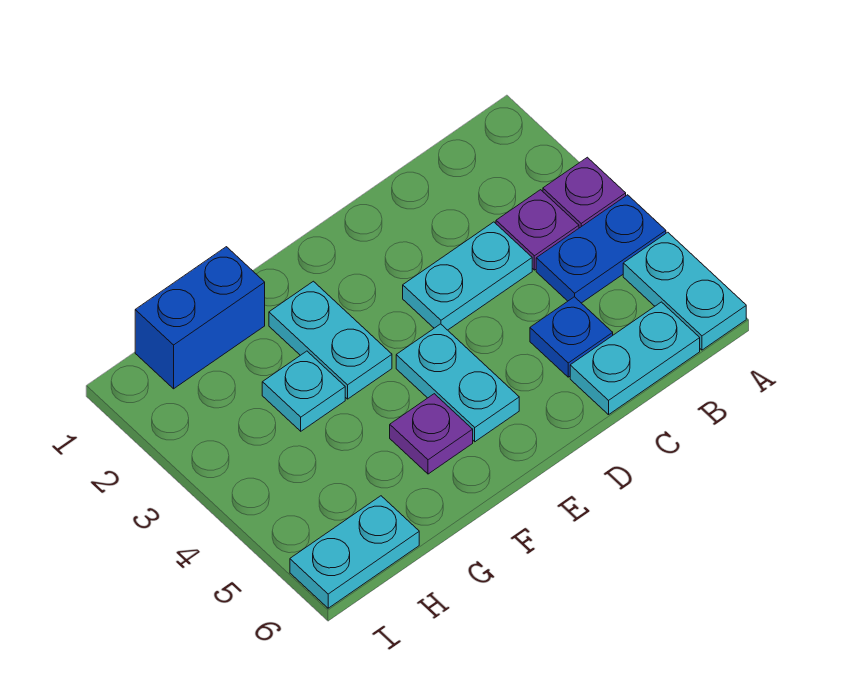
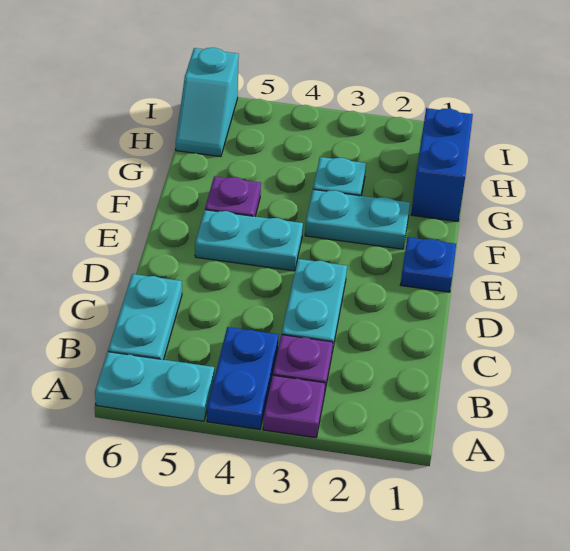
blue 1x1 plate [530,297,613,377] -> blue 1x1 plate moved to [401,237,456,292]
cyan 1x2 plate [290,496,419,608] -> cyan 1x2 slope [176,48,239,157]

